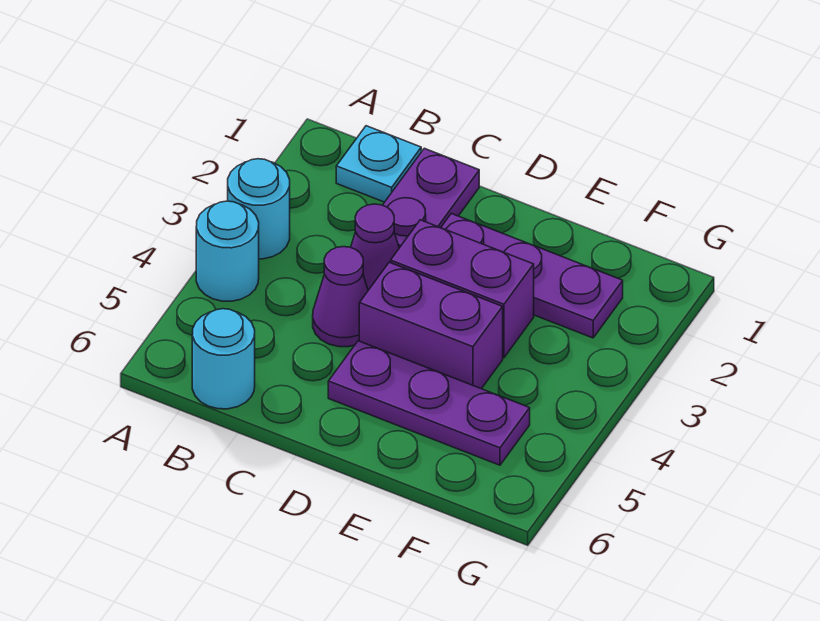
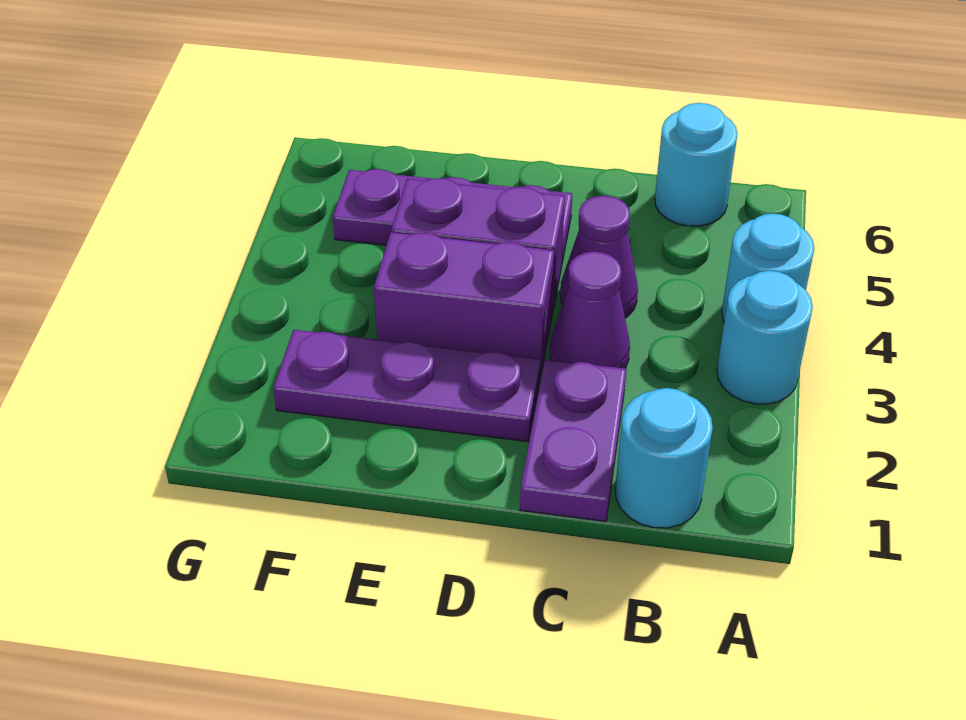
cyan 1x1 plate [336,126,421,202] -> cyan 1x1 round brick [615,388,713,528]

